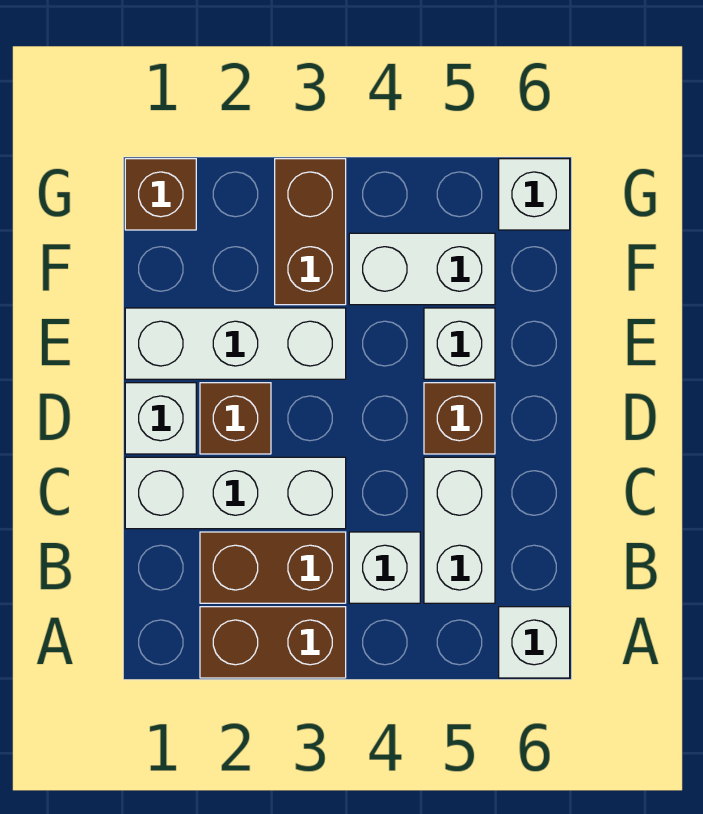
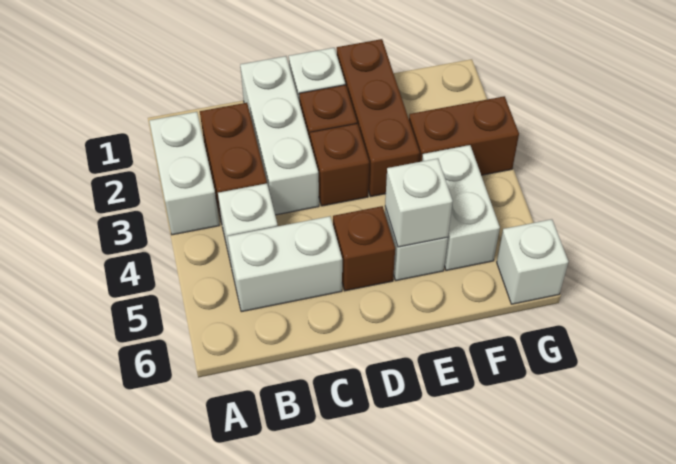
brown 1x2 brick [200,607,346,678] -> white 1x2 brick [149,112,219,235]
white 1x1 brick [499,607,570,678] -> white 1x1 brick moved to [385,158,453,247]
white 1x3 brick [125,308,346,379] -> brown 1x3 brick [337,39,420,196]
brown 1x1 brick [125,159,196,230] -> brown 1x1 brick moved to [310,124,369,206]

